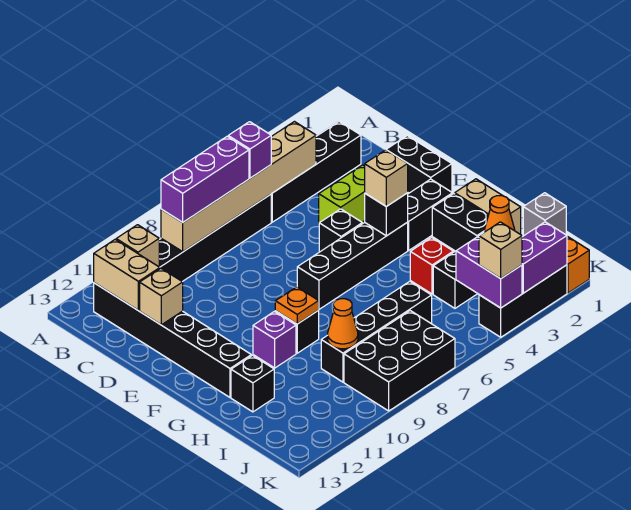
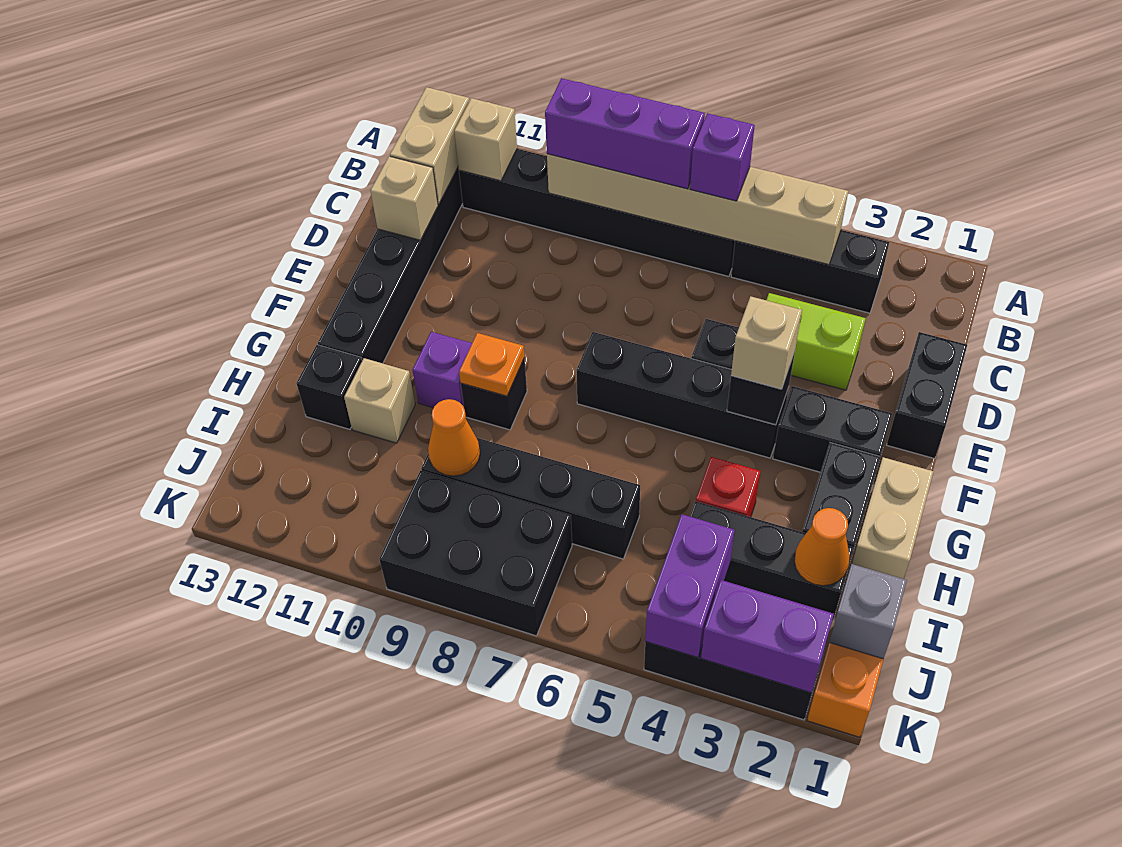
black 1x4 brick [271,122,361,222] -> black 1x3 brick [731,230,889,313]
tan 1x1 brick [479,222,522,279] -> tan 1x1 brick moved to [344,358,415,443]

